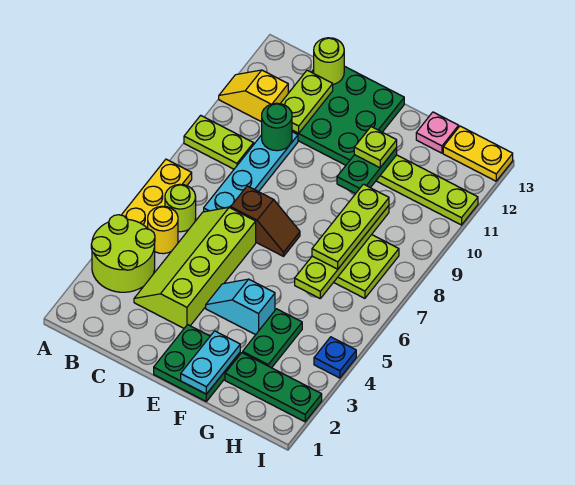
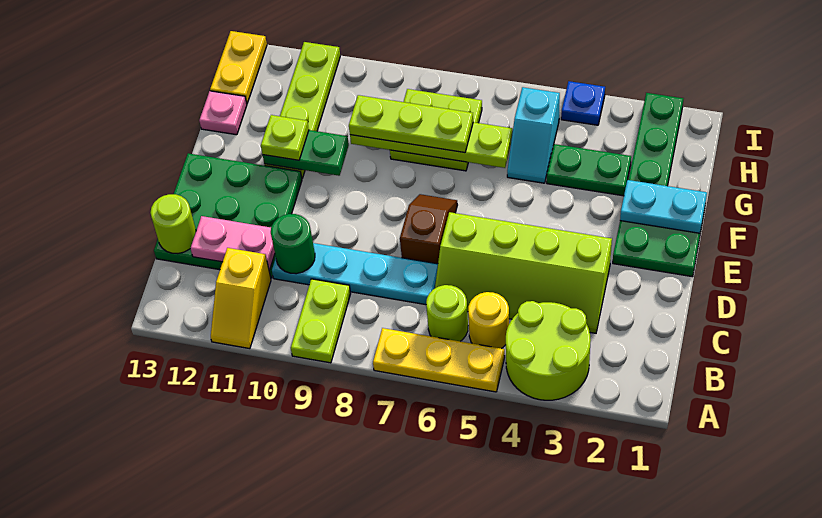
lime 1x2 plate [280,70,333,133] -> pink 1x2 plate [190,216,275,270]
cyan 1x2 slope [206,279,275,335] -> cyan 1x2 slope moved to [507,87,560,183]

